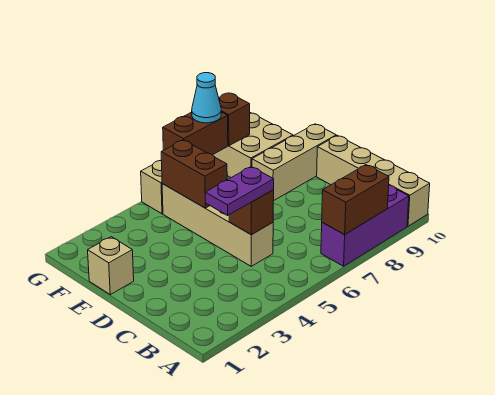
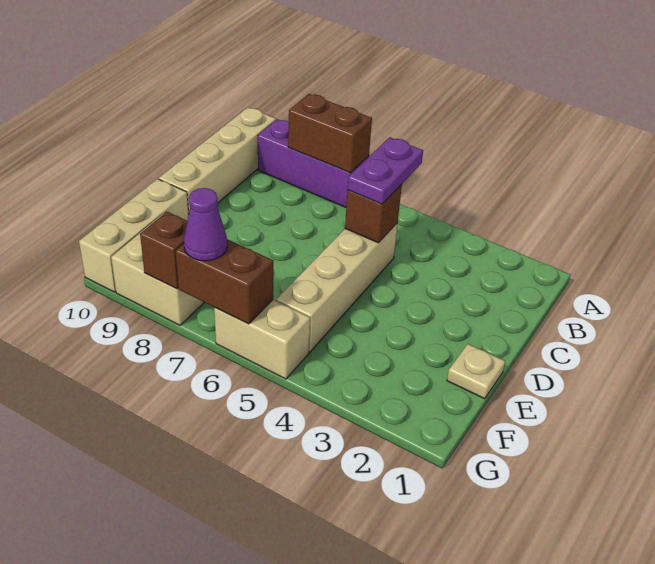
purple 1x2 plate [205,167,274,215] -> purple 1x2 plate turned to [348,137,423,204]
tan 1x1 brick [88,237,134,294] -> tan 1x1 plate [447,344,505,399]
brown 1x2 brick [161,140,228,208] -> none
tan 1x3 brick [252,124,336,201] -> tan 1x3 brick turned to [79,179,189,292]
cyan 1x1 cone [192,73,221,123] -> purple 1x1 cone [184,188,228,261]

